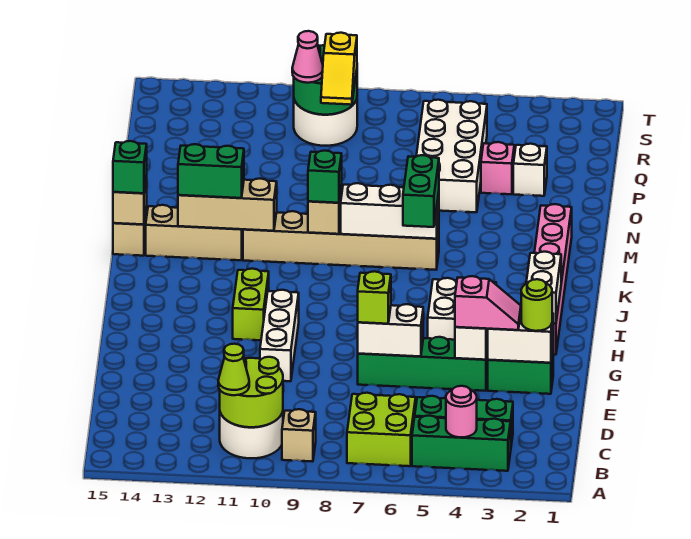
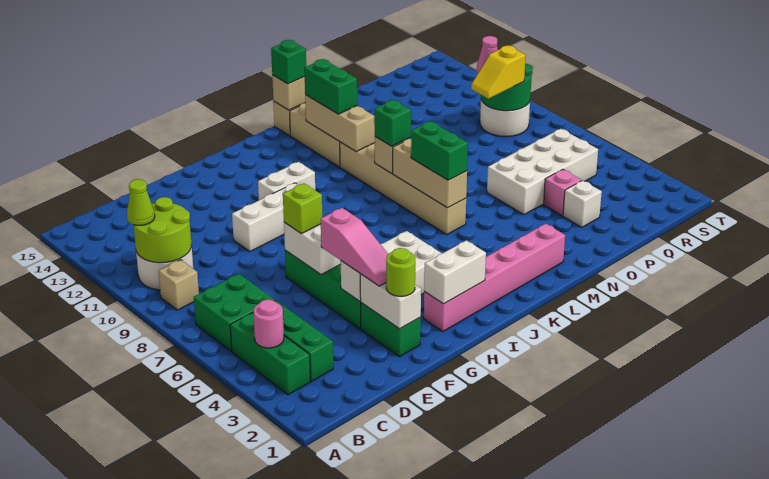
lime 2x2 brick [347,393,416,466] -> green 2x2 brick [194,274,275,351]
pink 1x2 slope [455,276,521,330] -> pink 1x3 slope [321,208,388,286]
lime 1x2 brick [233,269,269,340] -> white 1x2 brick [258,162,315,200]
green 1x2 brick [403,155,439,227] -> green 1x2 brick turned to [411,121,468,180]
white 1x3 brick [341,183,439,239] -> tan 1x3 brick [393,138,467,208]

